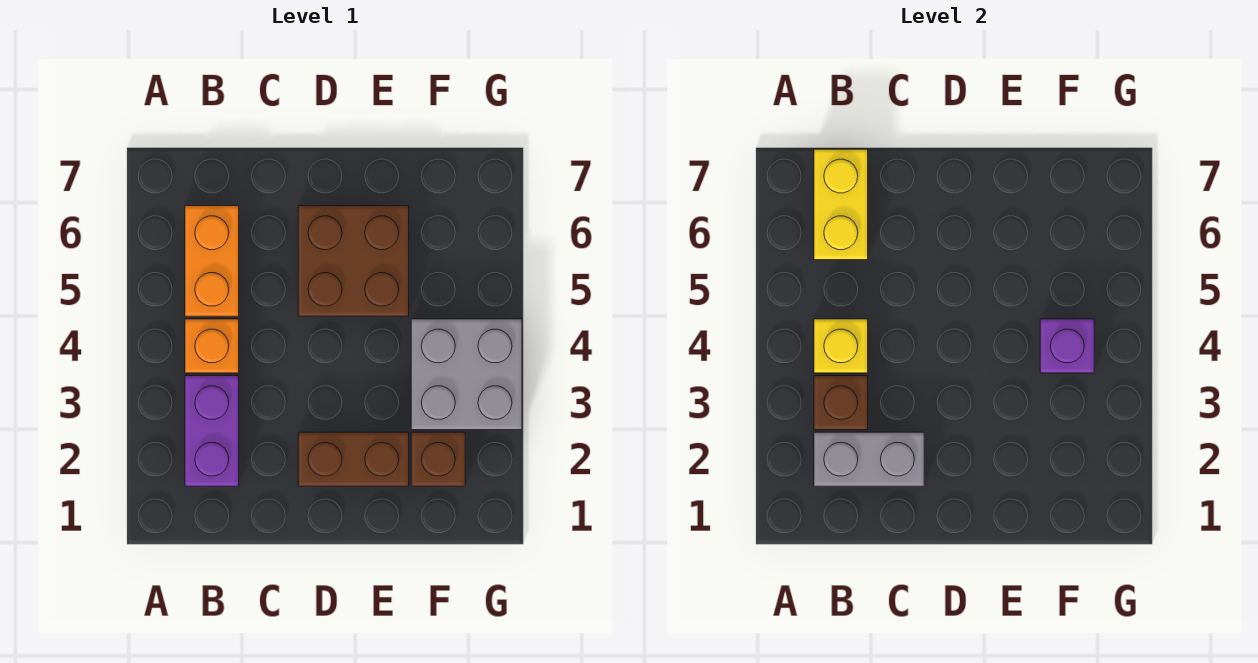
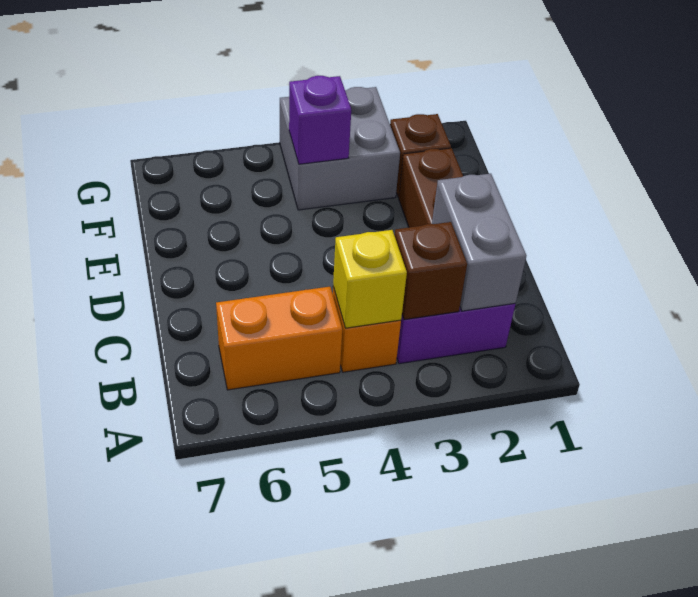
yellow 1x2 brick [814,149,868,260] -> none
brown 2x2 brick [298,206,409,316] -> none

